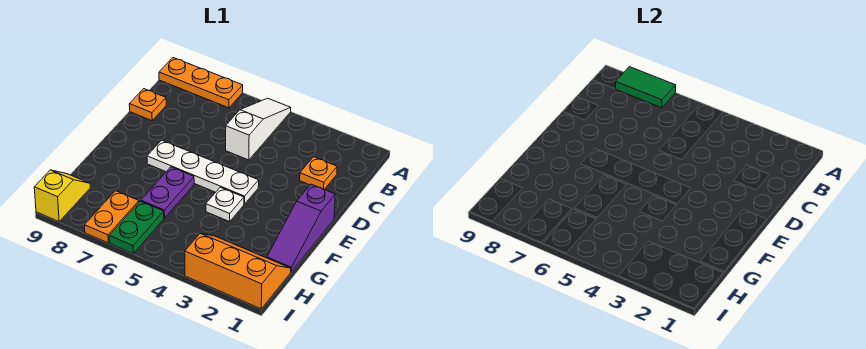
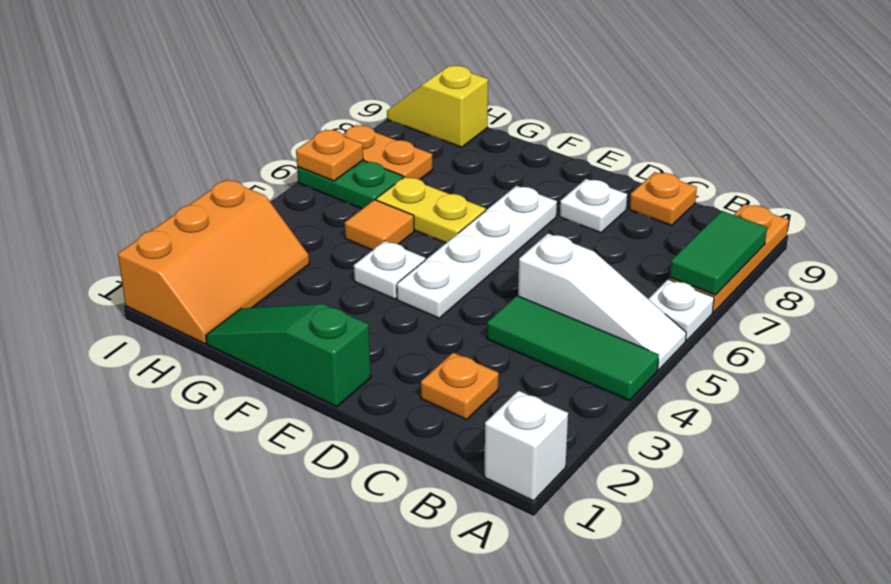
none -> white 1x1 brick [485,391,568,501]
none -> green 1x3 tile [487,296,659,401]
none -> white 1x1 plate [649,279,714,341]
none -> white 1x1 plate [560,179,627,233]
purple 1x3 slope [267,184,335,272] -> green 1x3 slope [206,304,371,407]
purple 1x2 plate [141,167,194,218] -> yellow 1x2 plate [376,177,486,243]
none -> orange 1x1 tile [345,200,414,250]
yellow 1x2 slope [34,170,90,221] -> yellow 1x2 slope turned to [387,66,488,147]
none -> orange 1x1 plate [296,130,363,181]

